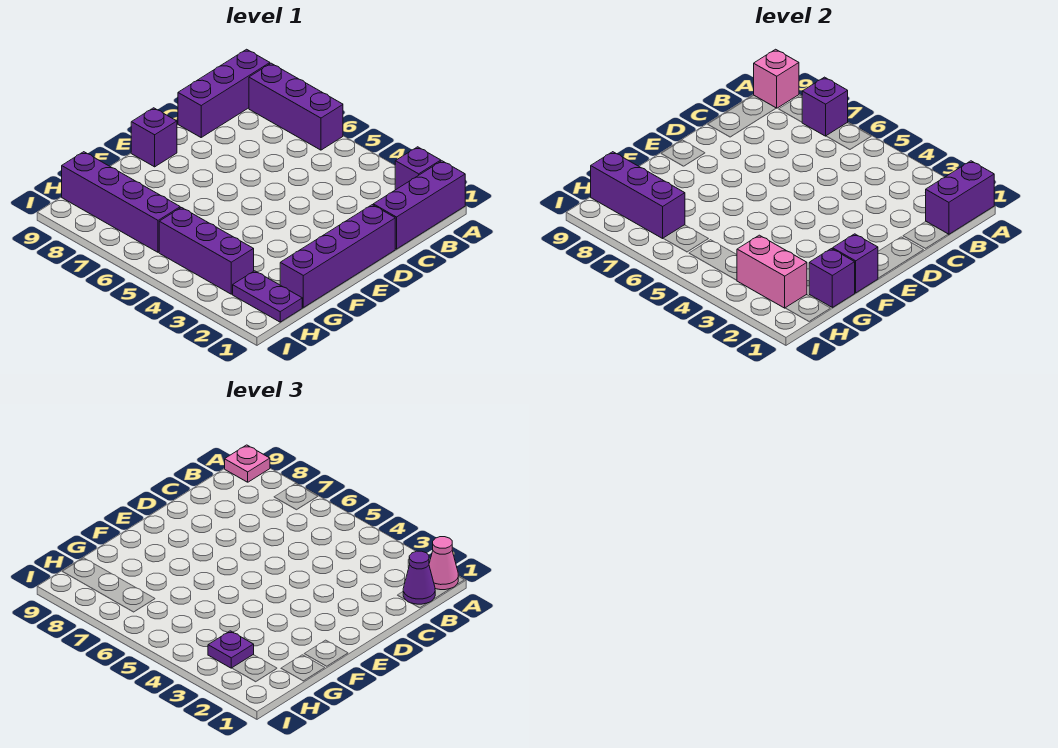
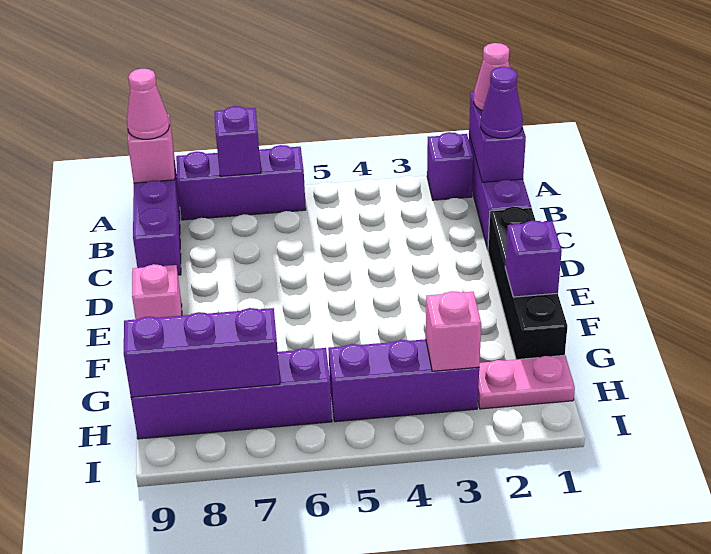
pink 1x1 plate [225,445,270,482] -> pink 1x1 cone [127,69,169,139]
purple 1x4 brick [280,205,395,307] -> black 1x4 brick [488,207,567,360]
purple 1x1 brick [131,108,177,167] -> pink 1x1 brick [132,264,182,319]
purple 1x1 brick [809,249,855,307] -> none
purple 1x2 plate [233,271,302,322] -> pink 1x2 plate [478,355,575,409]
pink 1x2 brick [737,235,807,308] -> pink 1x1 brick [426,291,481,371]
purple 1x1 plate [208,631,254,668] -> none

